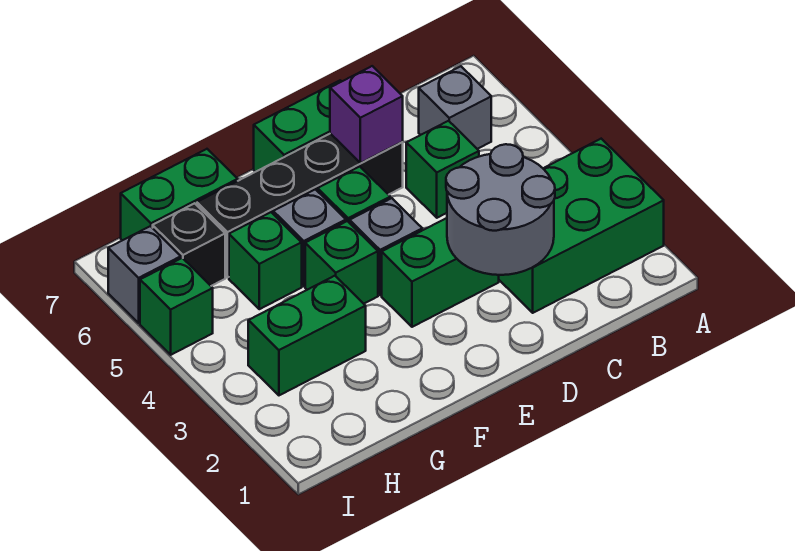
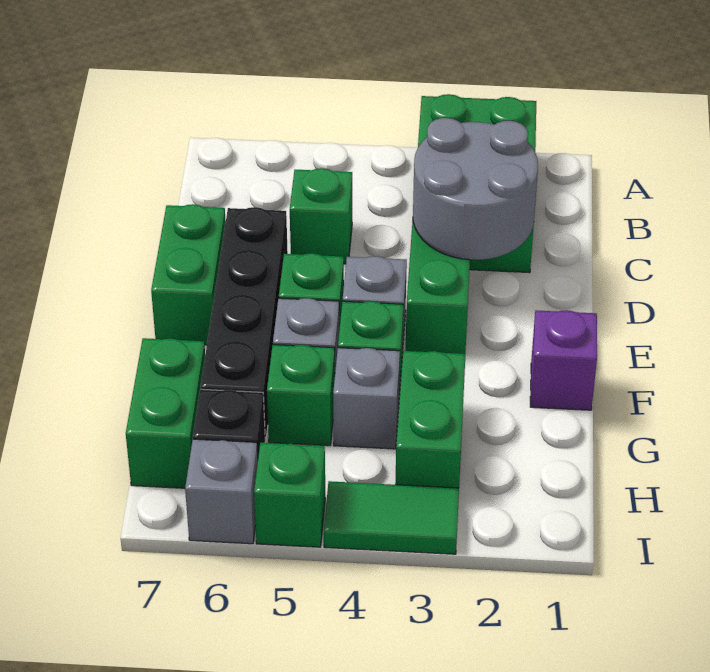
grey 1x1 brick [419,66,491,149] -> grey 1x1 brick moved to [333,348,400,449]
purple 1x1 brick [330,66,403,163] -> purple 1x1 brick moved to [530,310,597,410]
none -> green 1x2 tile [324,481,459,554]

